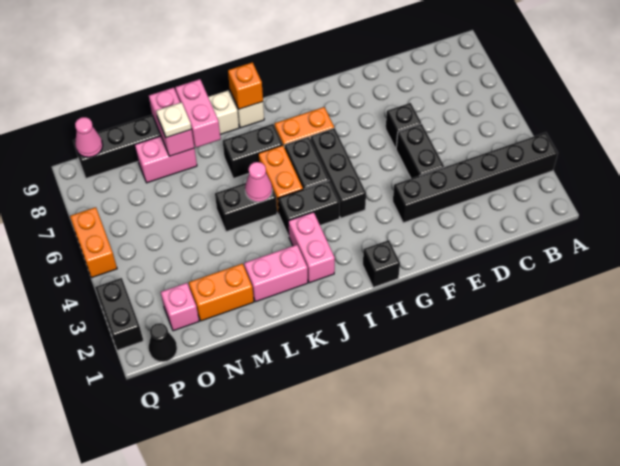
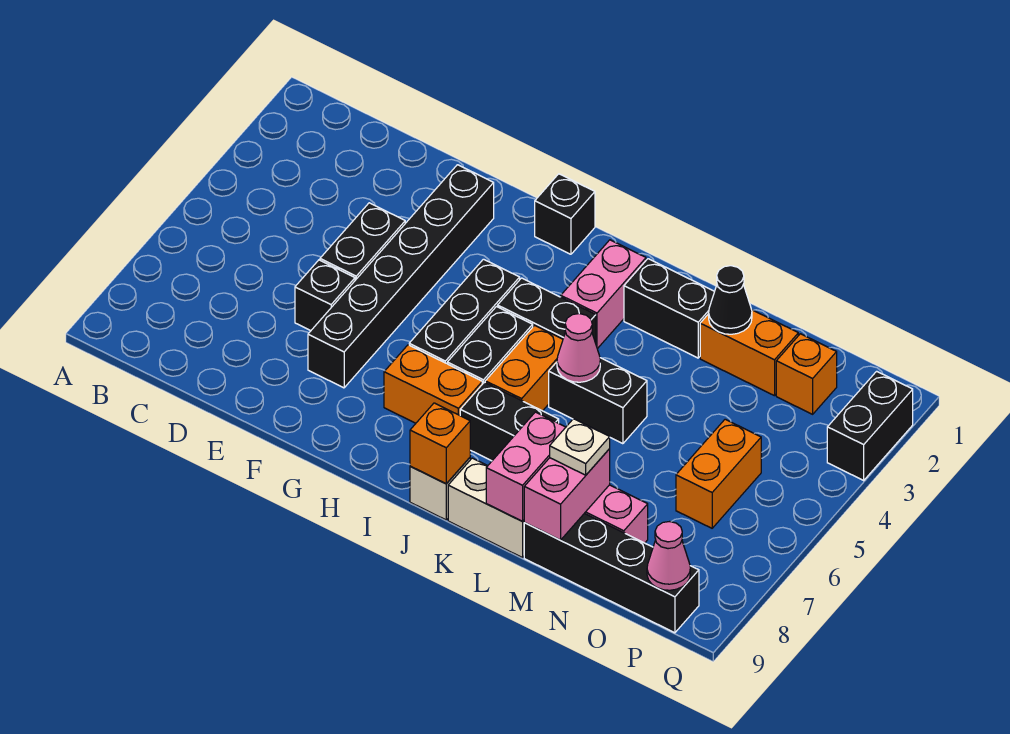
black 1x6 brick [393,133,558,223] -> black 1x6 brick turned to [308,165,494,388]
pink 1x2 brick [244,245,308,302] -> black 1x2 brick [624,259,715,358]
pink 1x1 brick [161,283,199,331] -> orange 1x1 brick [776,334,837,414]
black 1x1 cone [148,323,177,362] -> black 1x1 cone moved to [709,266,752,334]
orange 1x2 brick [70,207,117,278] -> orange 1x2 brick moved to [676,419,761,528]

